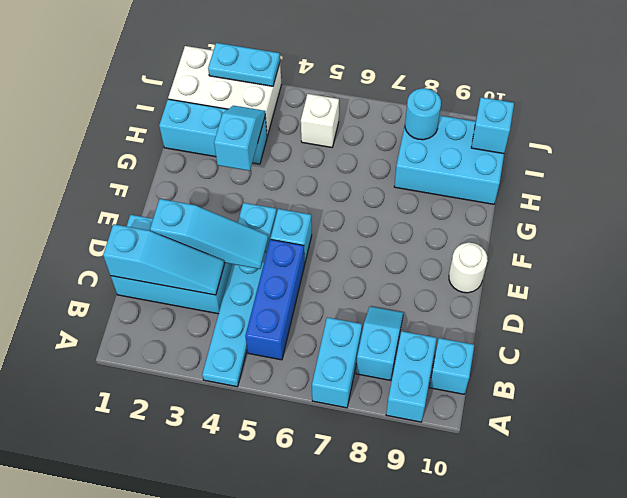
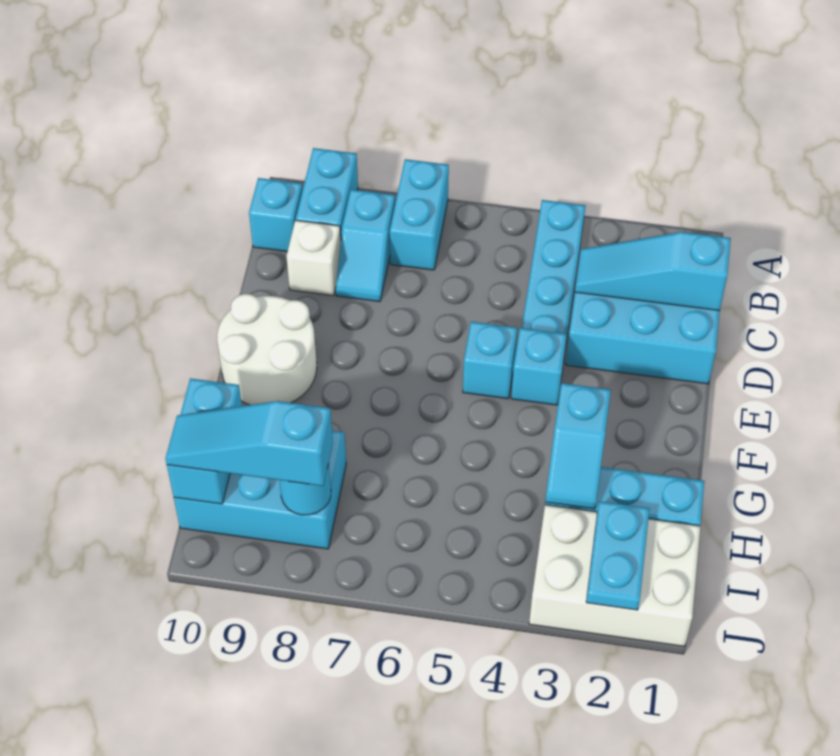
blue 1x3 brick [245,240,305,360] -> none
cyan 1x3 slope [150,199,268,269] -> cyan 1x3 slope moved to [165,401,333,486]
white 1x1 round brick [449,243,488,293] -> white 2x2 round brick [217,294,317,405]
white 1x1 brick [301,94,339,147] -> white 1x1 brick moved to [286,220,341,296]
cyan 1x1 brick [471,97,514,154] -> cyan 1x2 brick [167,378,242,504]
cyan 1x2 plate [208,43,280,86] -> cyan 1x2 plate turned to [586,501,650,610]

